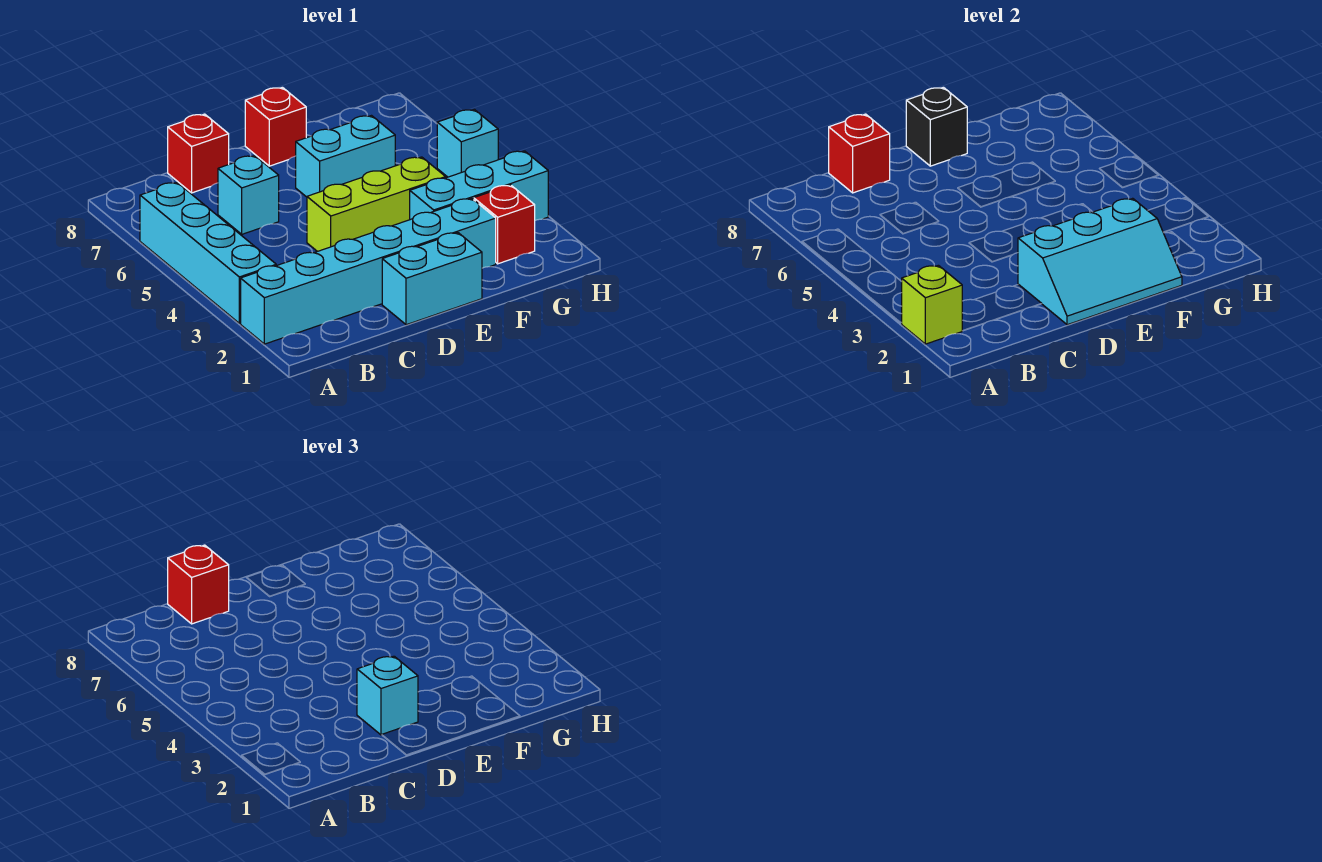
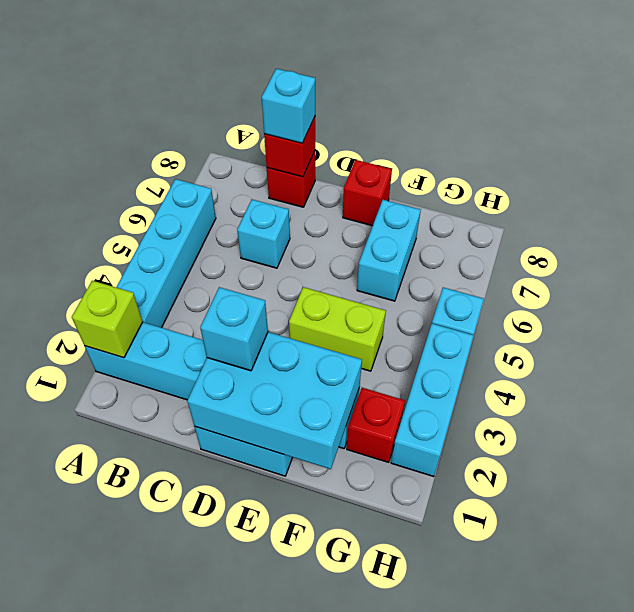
red 1x1 brick [168,545,229,624] -> cyan 1x1 brick [262,69,315,143]
cyan 2x3 slope [1018,198,1182,325] -> cyan 2x3 brick [187,332,362,469]
lime 1x3 brick [307,157,446,252] -> lime 1x2 brick [289,287,386,371]
cyan 1x2 brick [296,116,395,197] -> cyan 1x2 brick turned to [357,200,421,301]
black 1x1 brick [906,87,967,166] -> none
cyan 1x3 brick [410,151,548,220] -> cyan 1x3 brick turned to [391,323,474,477]

